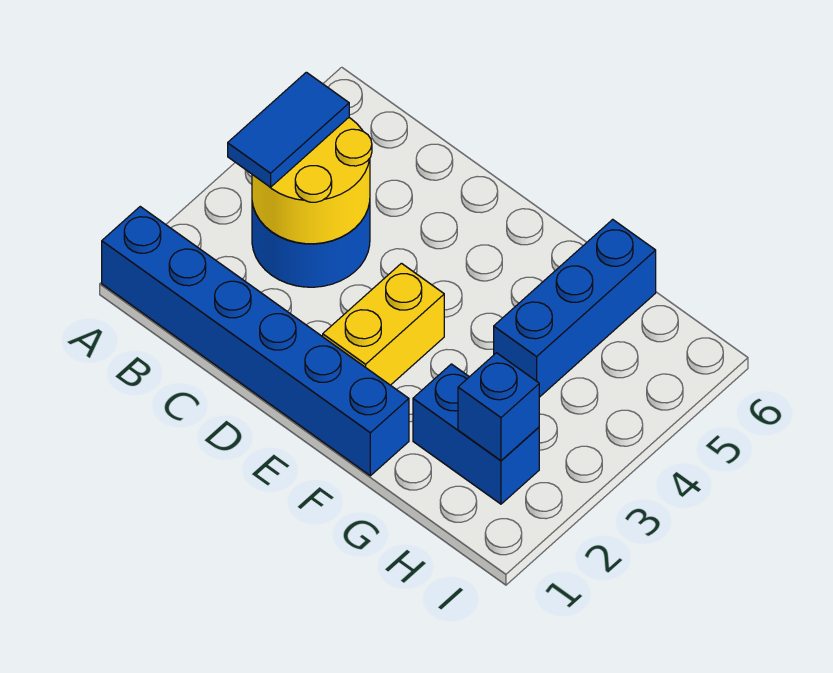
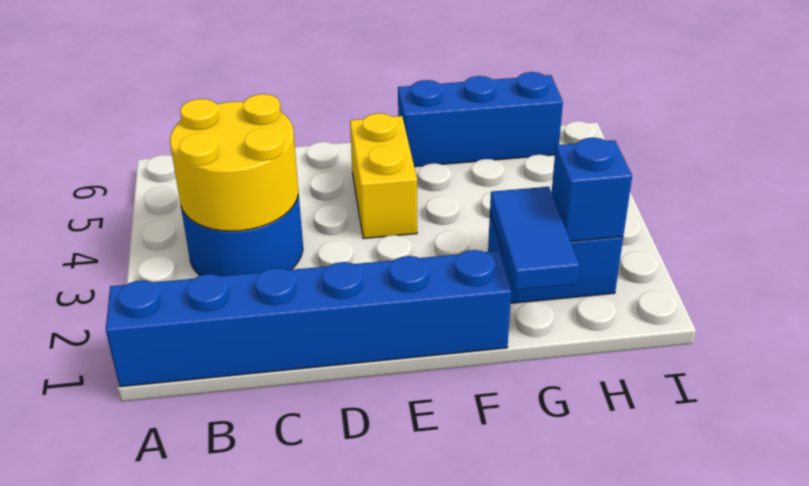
blue 1x2 tile [228,72,349,187] -> blue 1x2 tile moved to [490,187,579,290]
yellow 1x2 brick [323,263,444,385] -> yellow 1x2 brick moved to [350,113,417,239]
blue 1x3 brick [494,219,656,397] -> blue 1x3 brick turned to [398,72,563,167]

